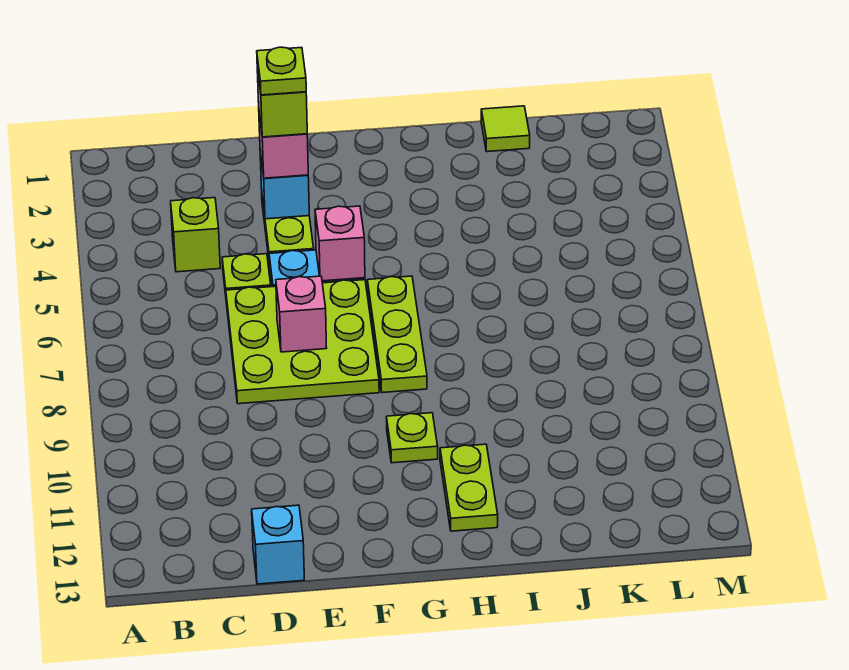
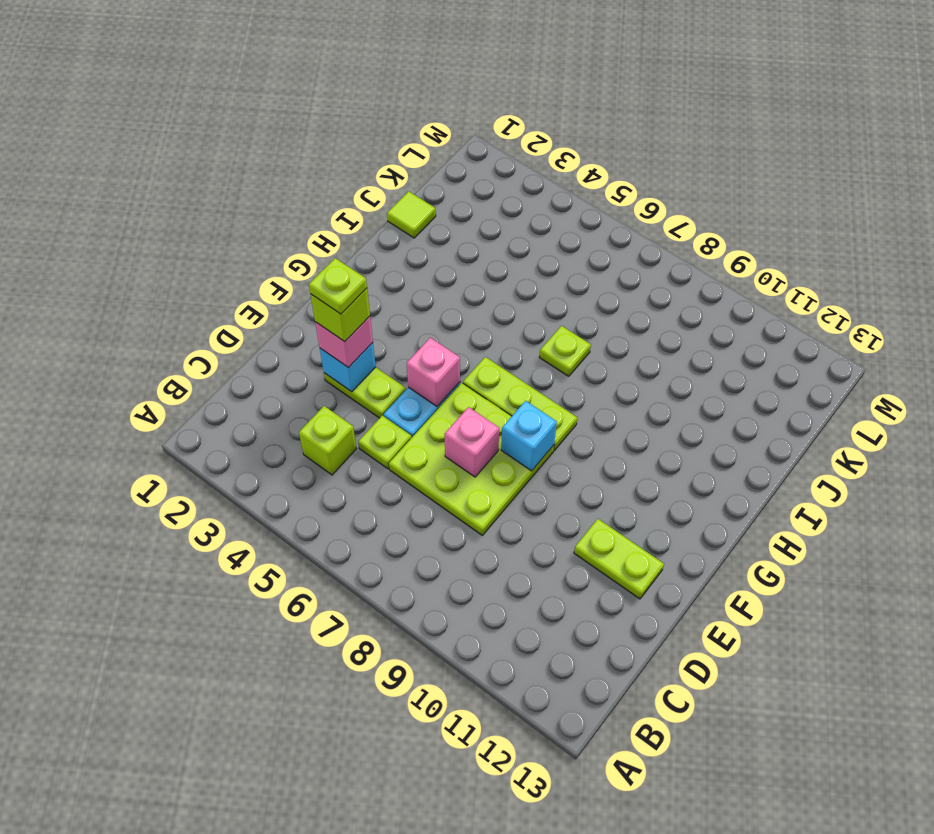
cyan 1x1 brick [252,505,304,584] -> cyan 1x1 brick moved to [501,401,557,471]
lime 1x1 plate [386,413,438,463] -> lime 1x1 plate moved to [539,326,591,376]
lime 1x2 plate [440,444,498,531] -> lime 1x2 plate moved to [574,519,664,599]

